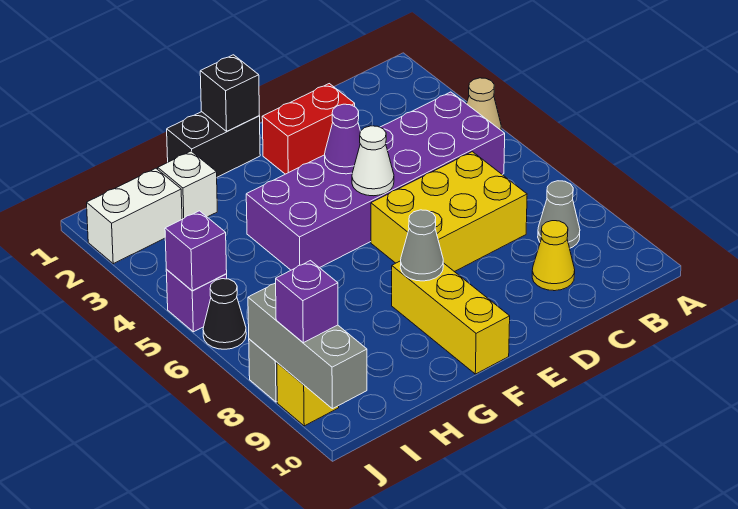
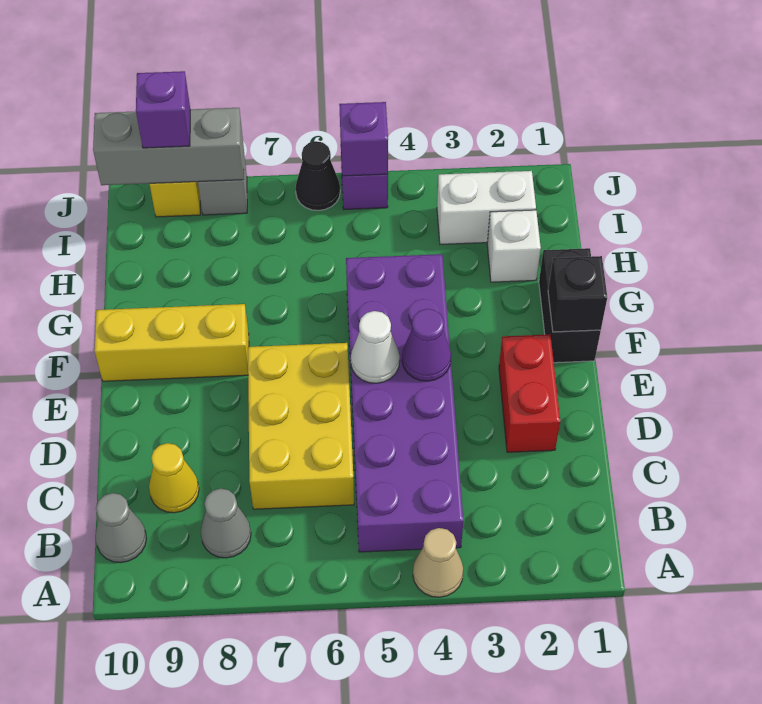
grey 1x1 cone [400,210,443,281] -> grey 1x1 cone moved to [95,493,147,563]
white 1x2 brick [87,168,182,264] -> white 1x2 brick turned to [437,171,536,244]

